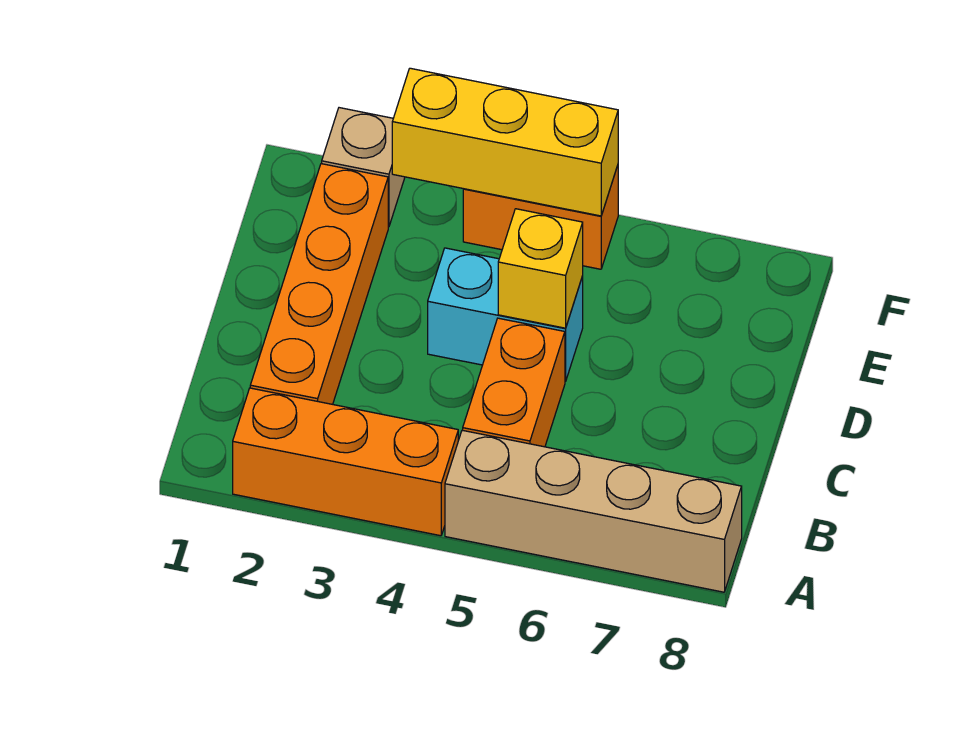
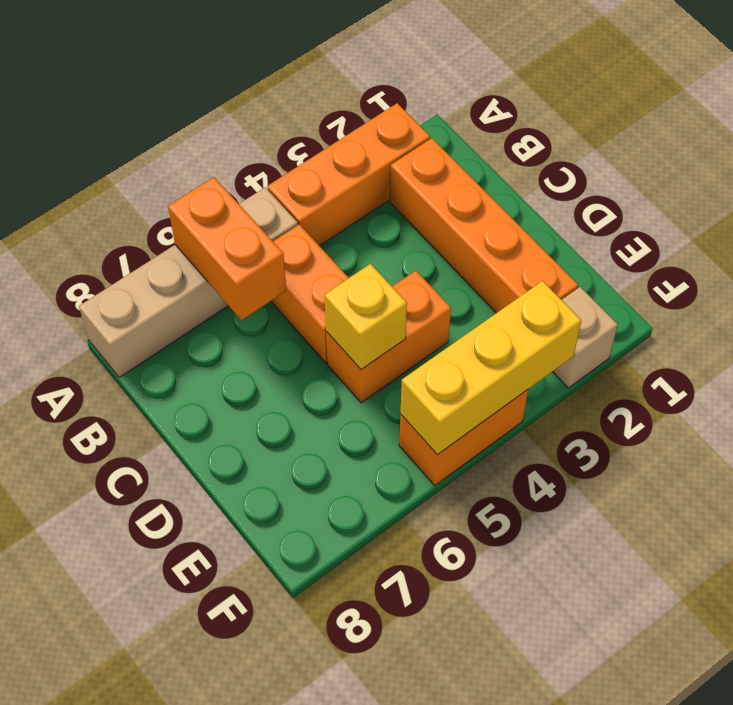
none -> orange 1x2 brick [168,177,286,320]
cyan 1x2 brick [428,248,583,382] -> orange 1x2 brick [326,271,451,403]

